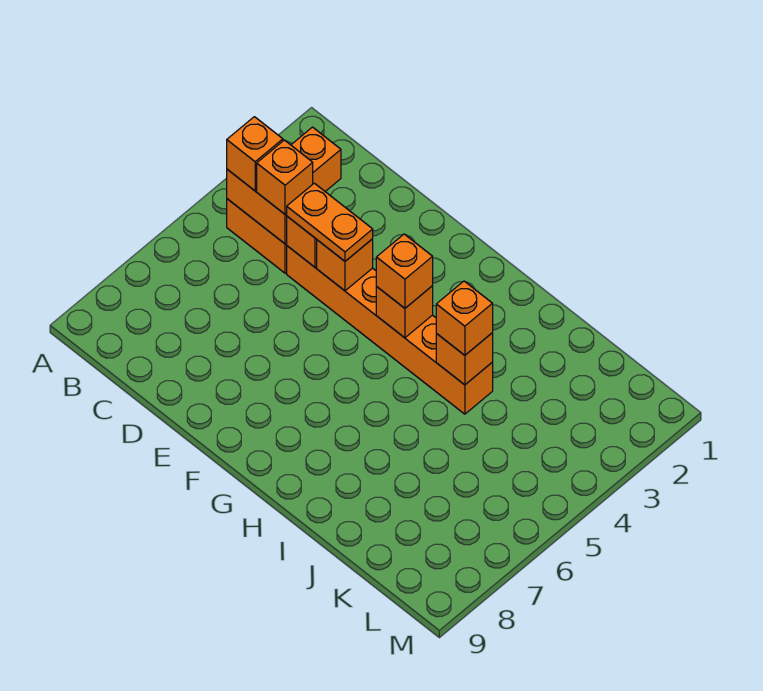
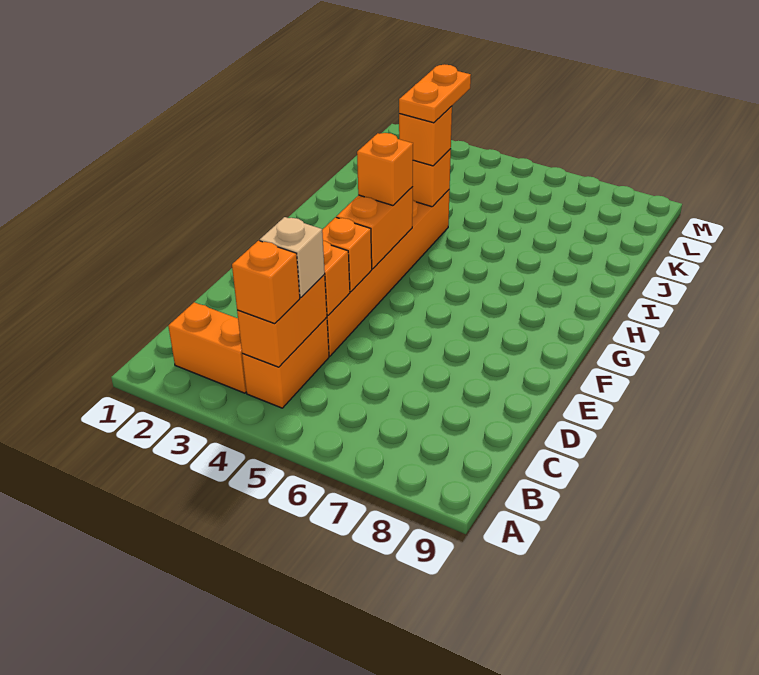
orange 1x1 brick [257,140,313,214] -> tan 1x1 brick [260,217,325,298]
orange 1x2 plate [286,183,373,261] -> orange 1x2 plate moved to [399,64,471,123]
orange 1x1 brick [376,286,433,338] -> orange 1x2 brick [336,187,413,269]

